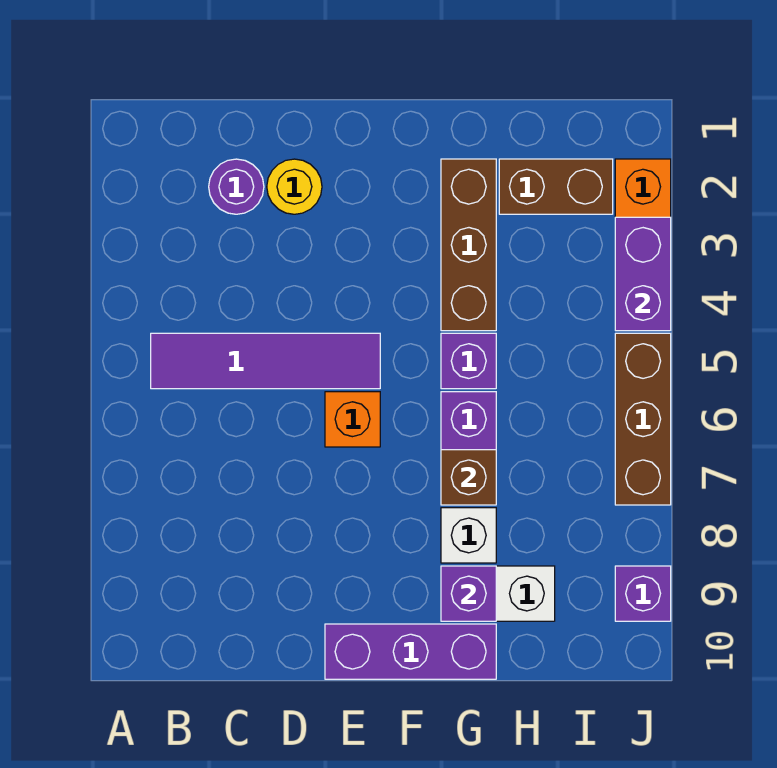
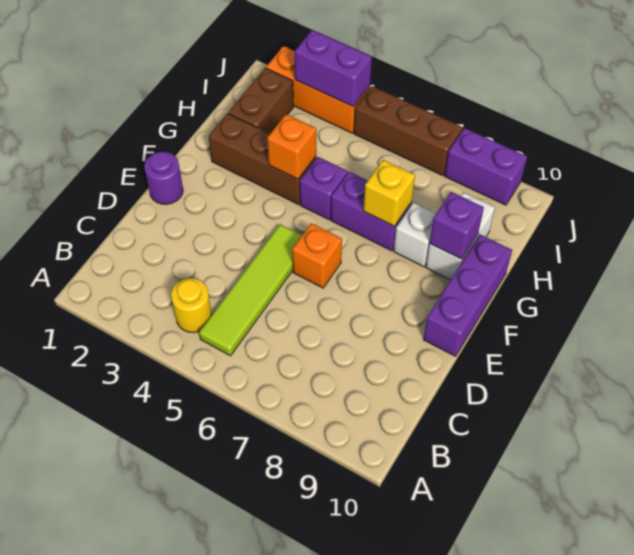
purple 1x4 tile [151,333,380,389] -> lime 1x4 tile [199,224,302,356]
purple 1x1 round brick [209,159,264,214] -> purple 1x1 round brick moved to [144,152,183,204]
yellow 1x1 round brick [267,159,322,214] -> yellow 1x1 round brick moved to [171,278,212,333]
none -> orange 1x1 brick [267,114,316,179]
brown 1x1 brick [441,450,496,505] -> yellow 1x1 brick [364,160,415,226]
purple 1x1 brick [615,566,671,621] -> purple 1x2 brick [445,128,527,205]

